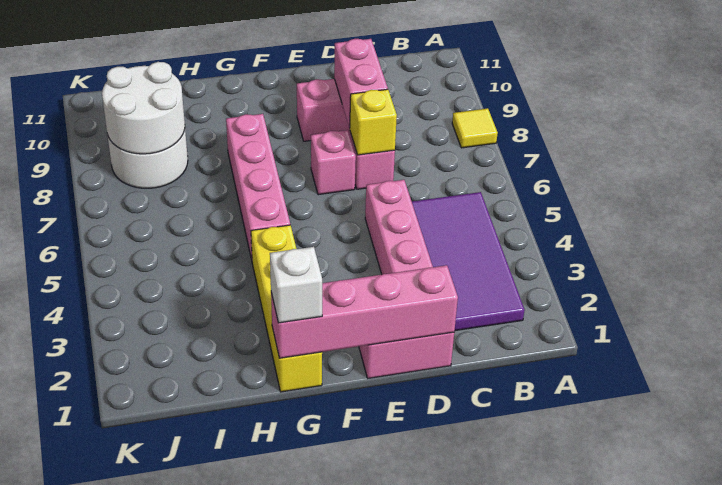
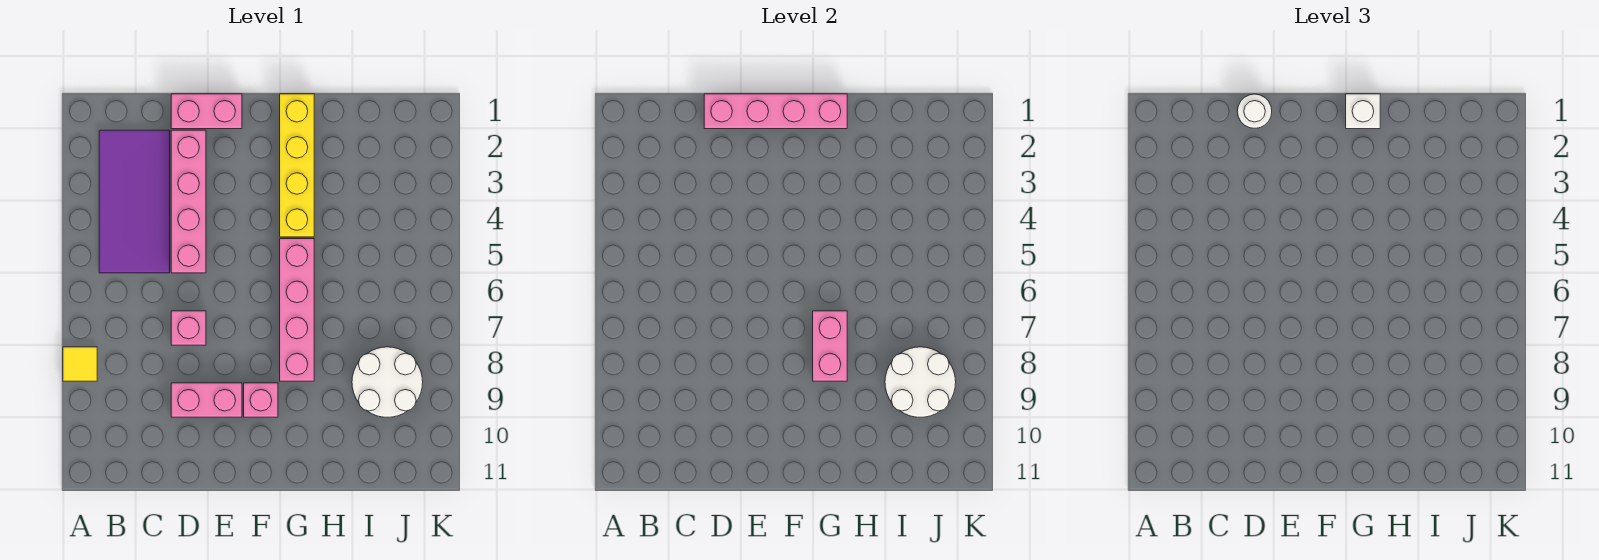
none -> white 1x1 round brick [1237,94,1272,128]
yellow 1x1 brick [350,89,397,155] -> none
pink 1x2 brick [334,39,388,128] -> pink 1x2 brick moved to [813,311,847,381]
pink 1x1 brick [311,130,356,195] -> pink 1x1 brick moved to [244,383,278,417]

